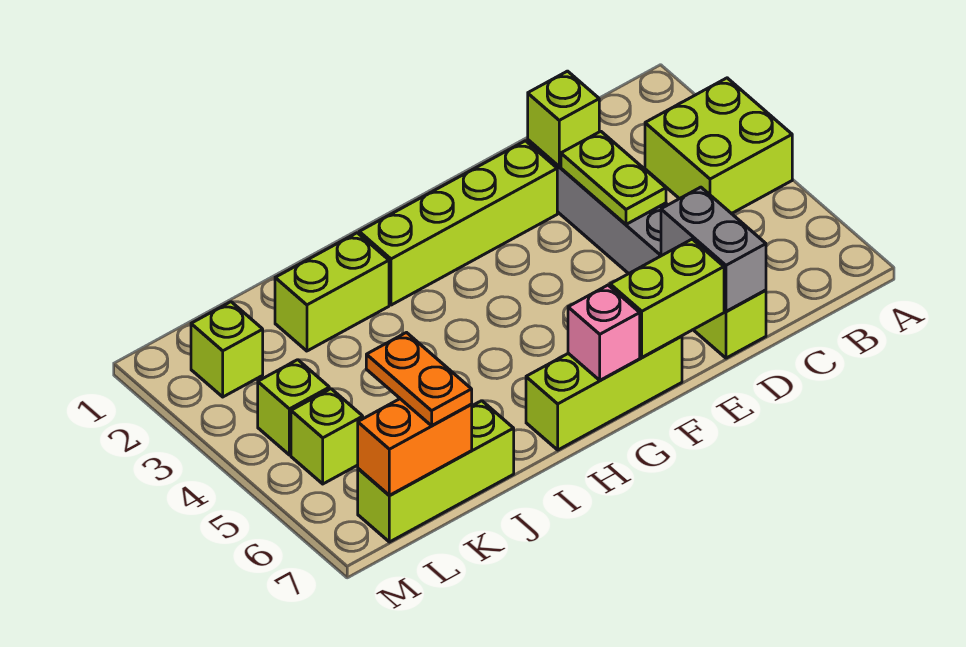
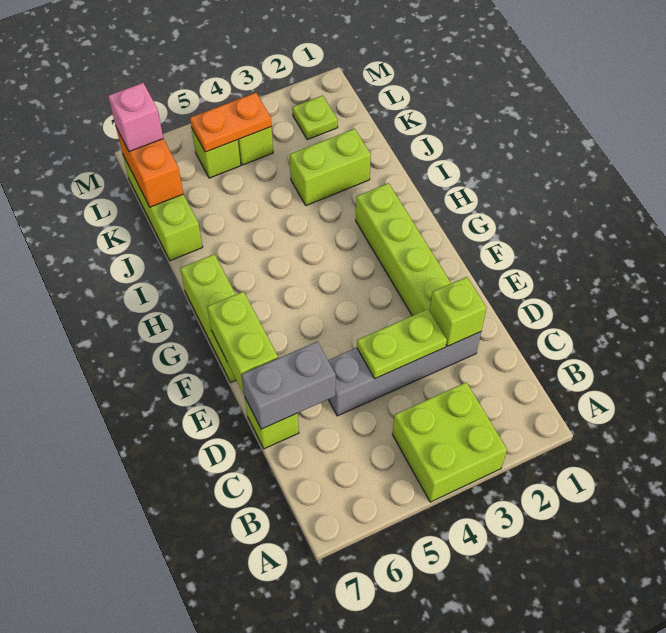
pink 1x1 brick [568,285,640,380] -> pink 1x1 brick moved to [108,83,163,152]
lime 1x2 brick [275,233,389,351] -> lime 1x2 brick turned to [290,129,371,206]
orange 1x2 plate [366,333,472,426] -> orange 1x2 plate moved to [190,93,271,152]
lime 1x1 brick [191,302,263,397] -> lime 1x1 plate [292,95,338,140]

